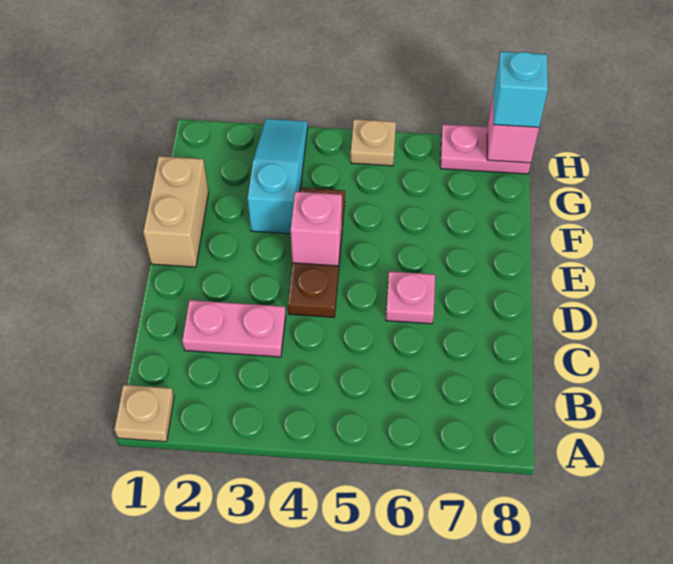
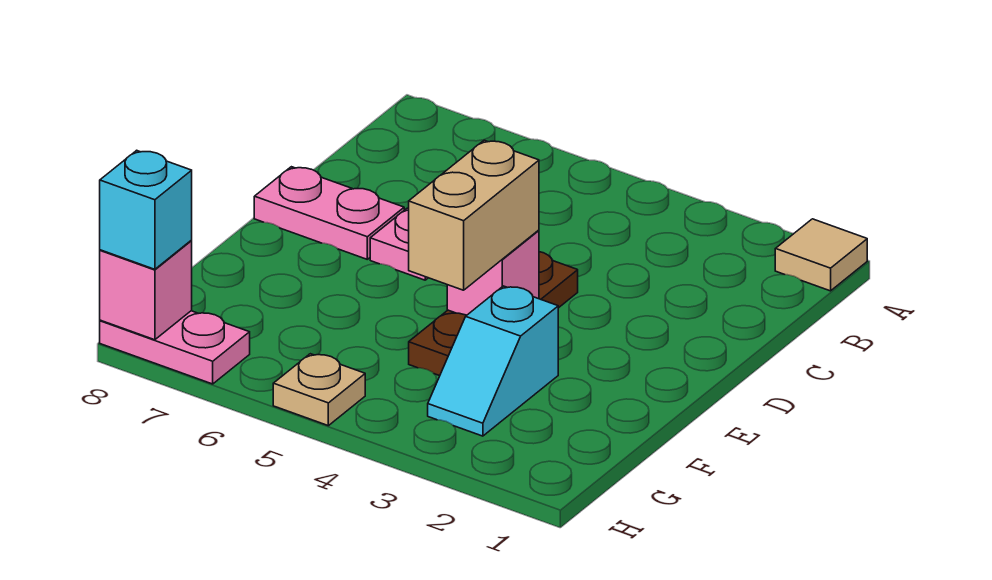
tan 1x1 plate [114,385,174,442] -> tan 1x1 tile [775,219,867,291]
pink 1x2 plate [182,300,286,357] -> pink 1x2 plate moved to [254,167,404,259]
tan 1x2 brick [143,156,209,267] -> tan 1x2 brick moved to [409,140,539,290]
cyan 1x3 slope [248,119,308,234] -> cyan 1x2 slope [428,286,558,436]

